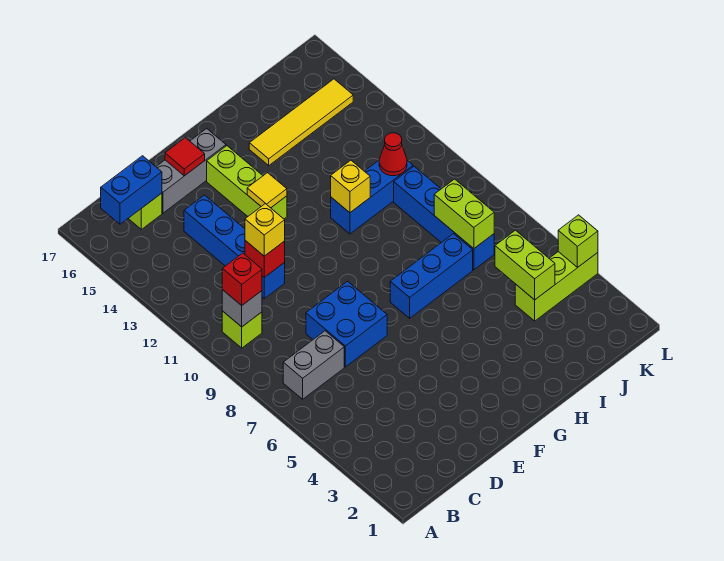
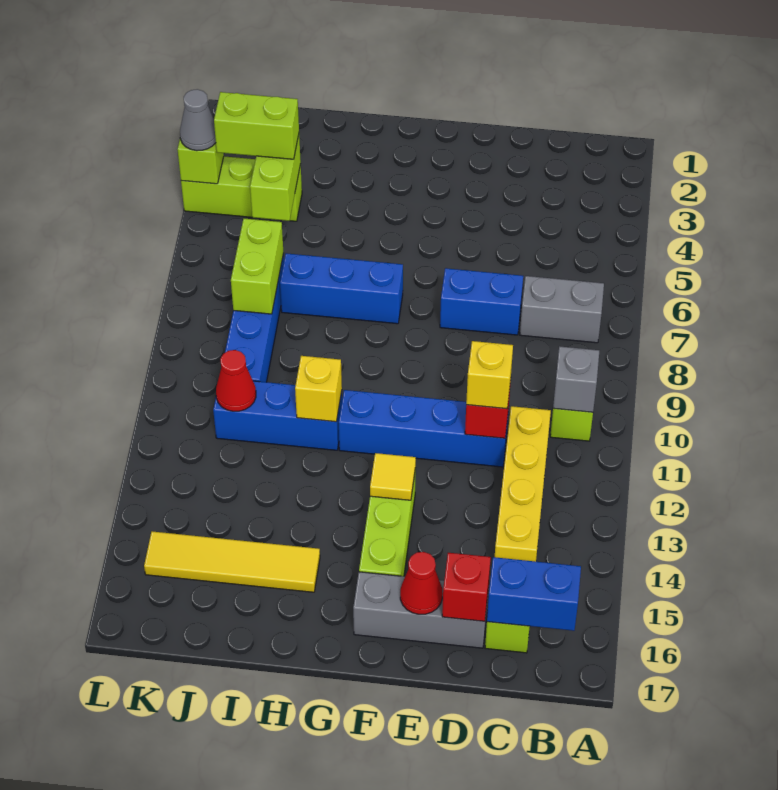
red 1x1 brick [222,253,262,305] -> red 1x1 brick moved to [442,553,491,621]
none -> yellow 1x4 brick [495,406,551,562]
blue 2x2 brick [306,281,387,367] -> blue 1x2 brick [440,268,523,335]
blue 1x4 brick [184,195,285,299] -> blue 1x4 brick turned to [339,390,509,467]
red 1x1 tile [165,138,205,176] -> red 1x1 cone [400,552,443,614]
none -> lime 1x2 brick [214,92,299,159]
none -> grey 1x1 cone [180,89,216,151]

